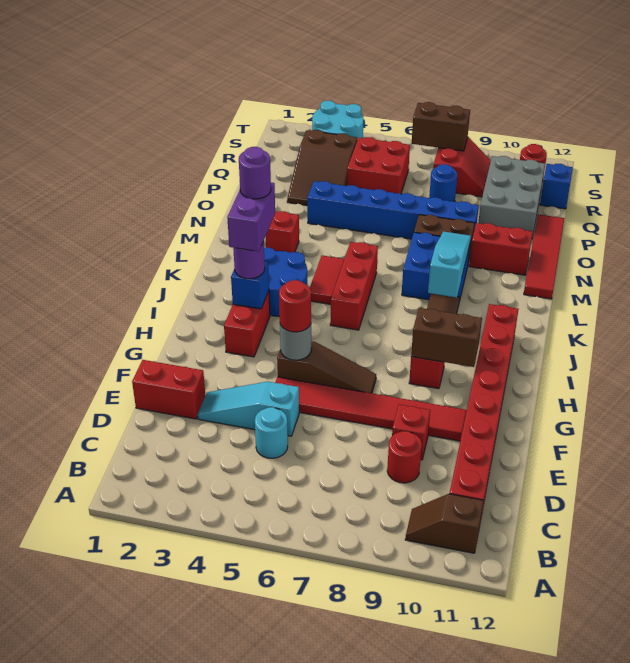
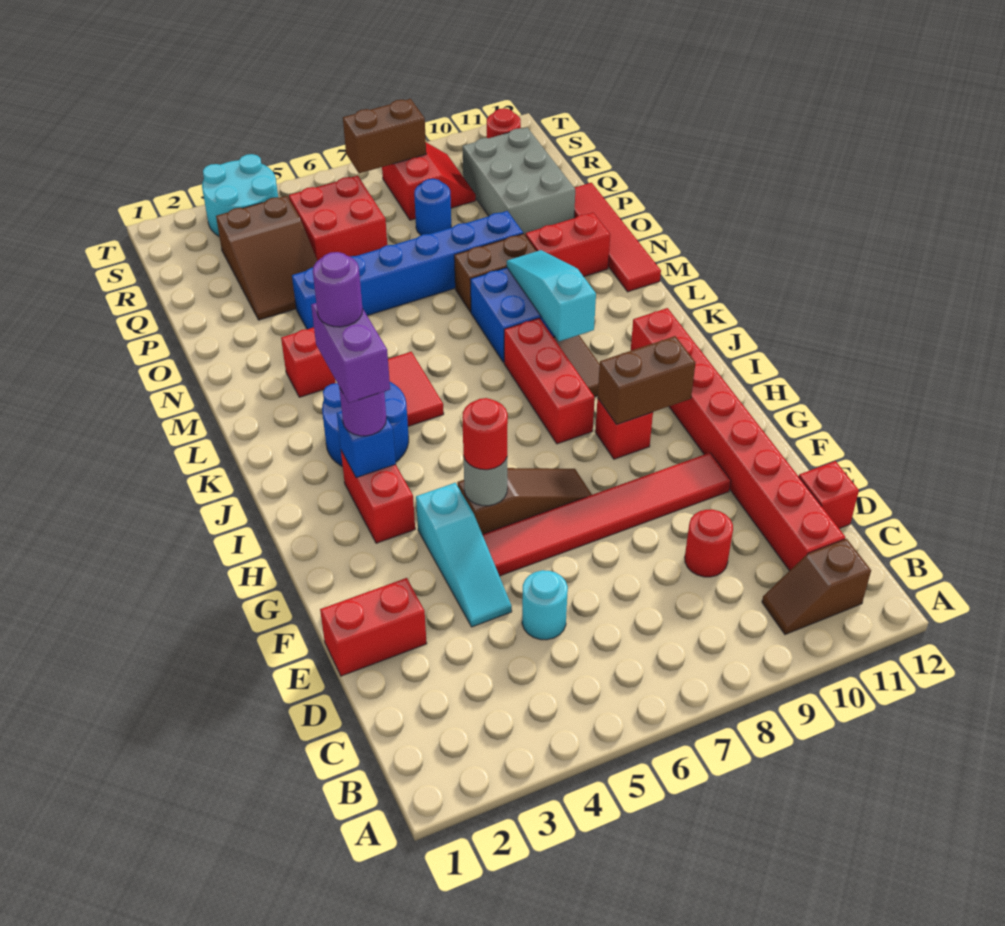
cyan 1x3 slope [198,382,299,436] -> cyan 1x3 slope turned to [416,483,512,627]
red 1x1 brick [392,404,430,460] -> red 1x1 brick moved to [799,461,859,529]
red 1x3 brick [330,242,378,330] -> red 1x3 brick moved to [504,318,595,444]
blue 1x1 brick [540,164,573,209] -> none

